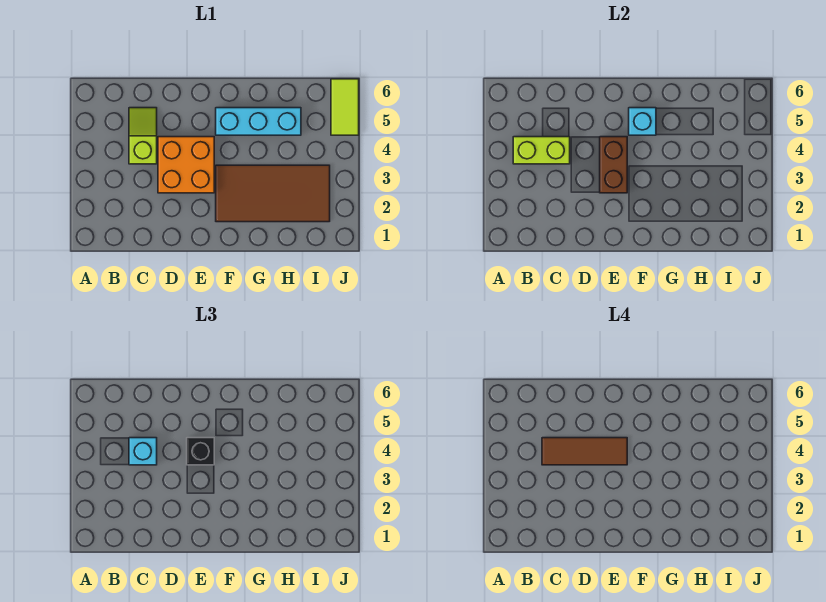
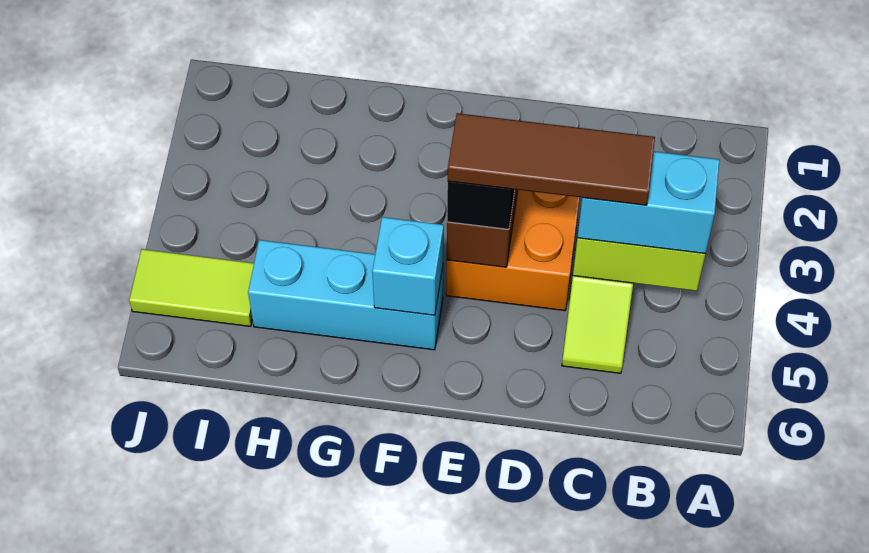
cyan 1x1 brick [129,438,157,465] -> cyan 1x2 brick [577,151,720,254]
brown 2x4 tile [216,165,330,222] -> none
lime 1x2 tile [331,79,359,135] -> lime 1x2 tile turned to [129,249,254,326]

